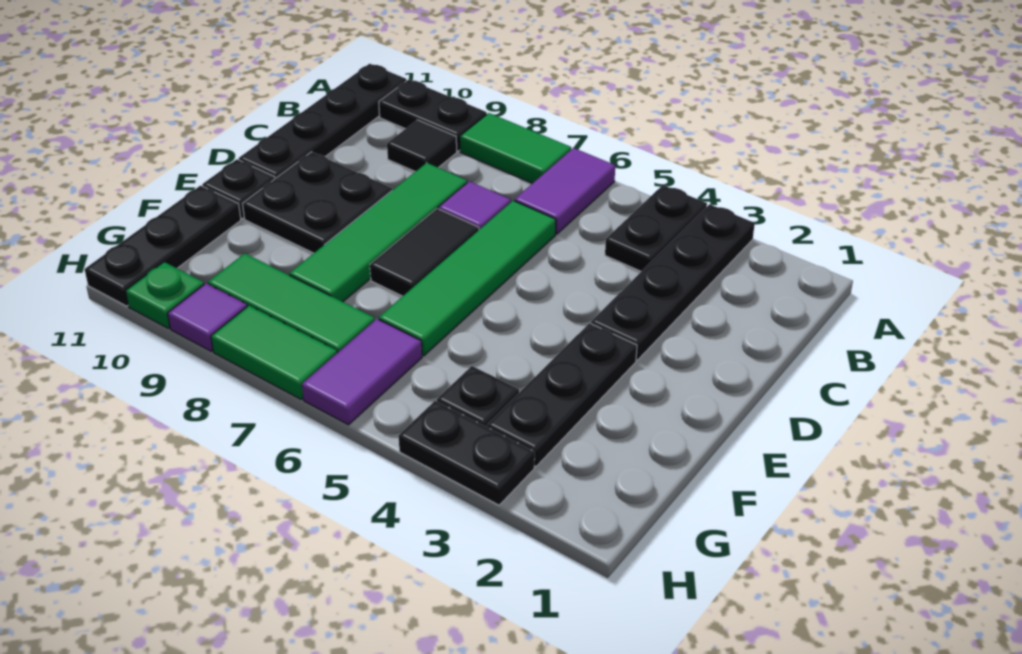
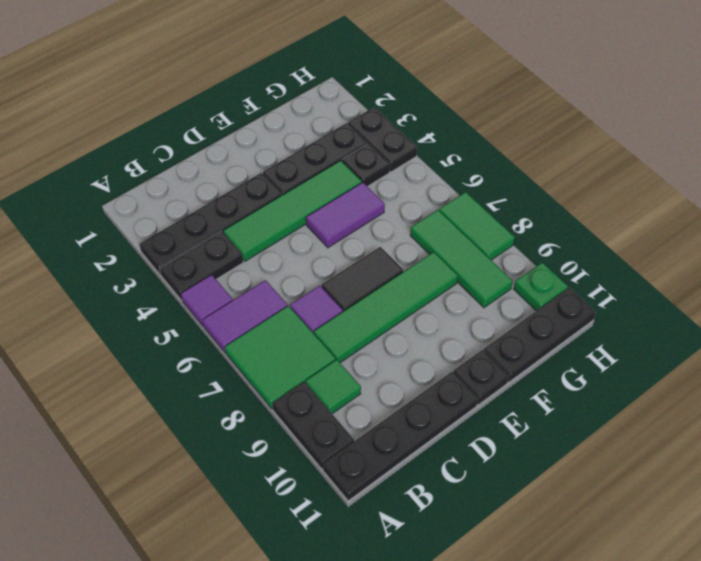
green 1x2 tile [460,113,571,183] -> green 2x2 tile [225,306,336,409]
black 1x1 tile [387,120,457,172] -> green 1x1 tile [306,360,361,414]
green 1x4 tile [379,201,556,356] -> green 1x4 tile moved to [223,161,362,261]
black 2x2 plate [243,152,392,253] -> none
purple 1x2 tile [302,319,422,425] -> purple 1x2 tile moved to [306,182,385,248]
purple 1x1 tile [168,284,247,351] -> purple 1x1 tile moved to [181,275,233,326]

